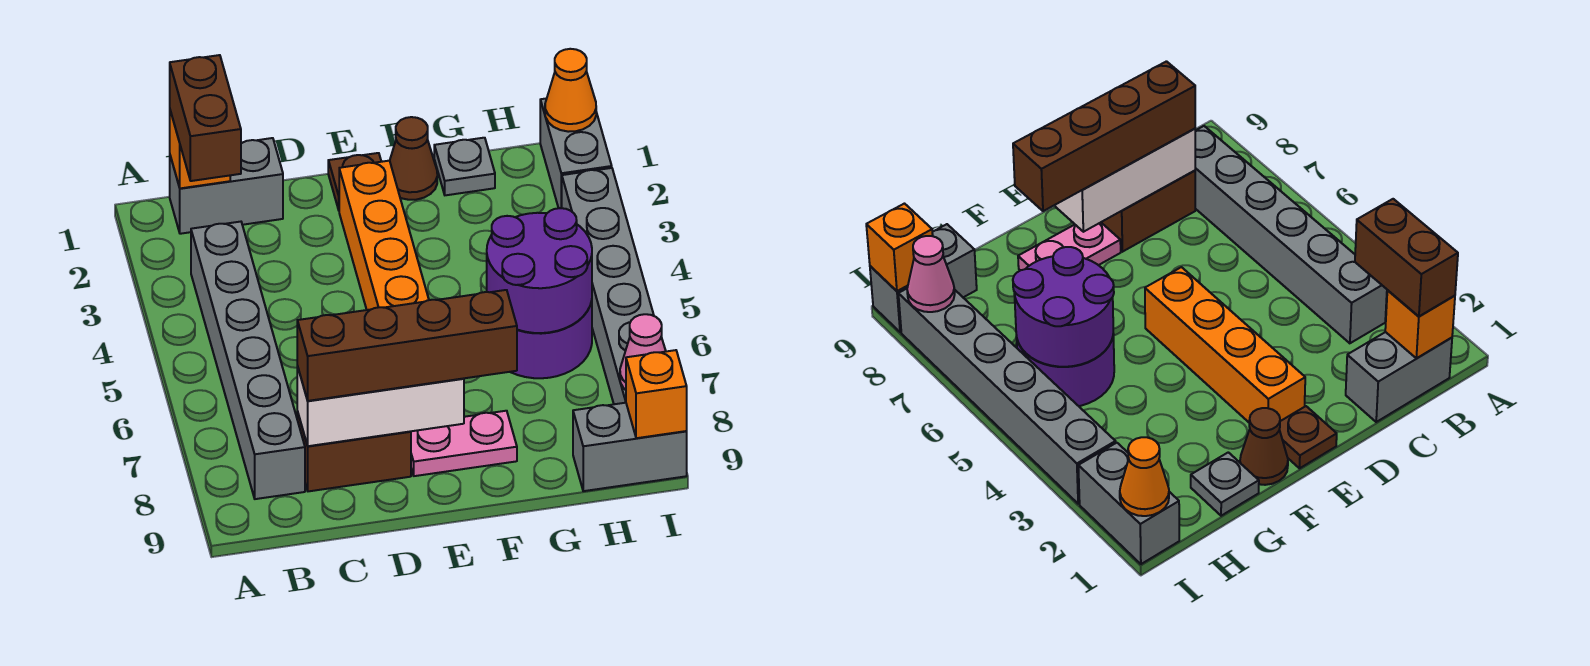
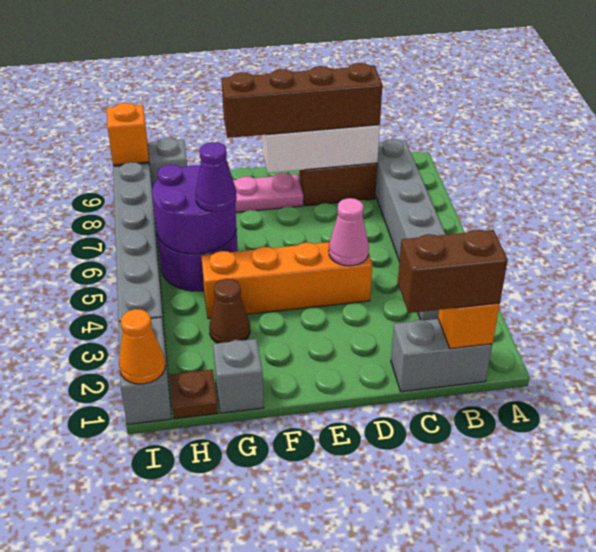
brown 1x2 brick [170,55,241,181] -> brown 1x2 brick turned to [398,230,508,313]
brown 1x1 plate [328,153,381,210] -> brown 1x1 plate moved to [170,370,218,419]
orange 1x4 brick [339,161,429,310] -> orange 1x4 brick turned to [201,242,372,318]
brown 1x1 cone [390,117,437,200] -> brown 1x1 cone moved to [209,279,250,343]
grey 1x1 plate [434,138,495,195] -> grey 1x1 brick [213,339,264,413]
none -> purple 1x1 cone [195,142,237,212]
pink 1x1 cone [620,314,666,390] -> pink 1x1 cone moved to [329,198,369,266]

